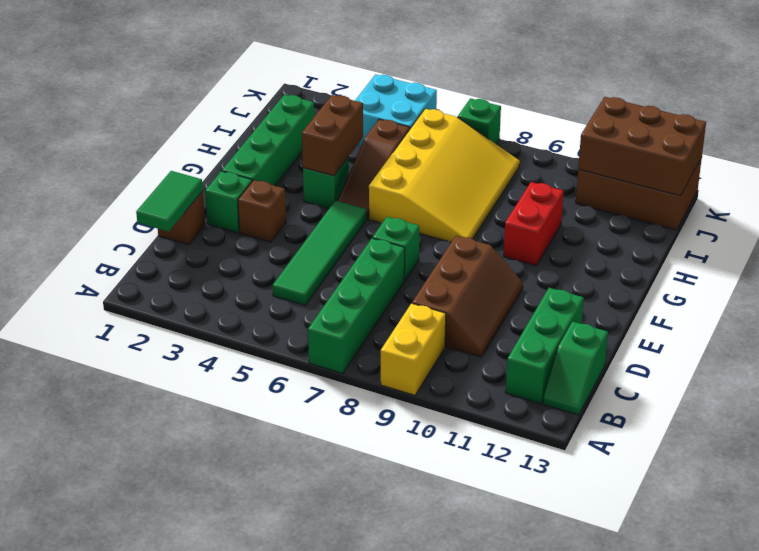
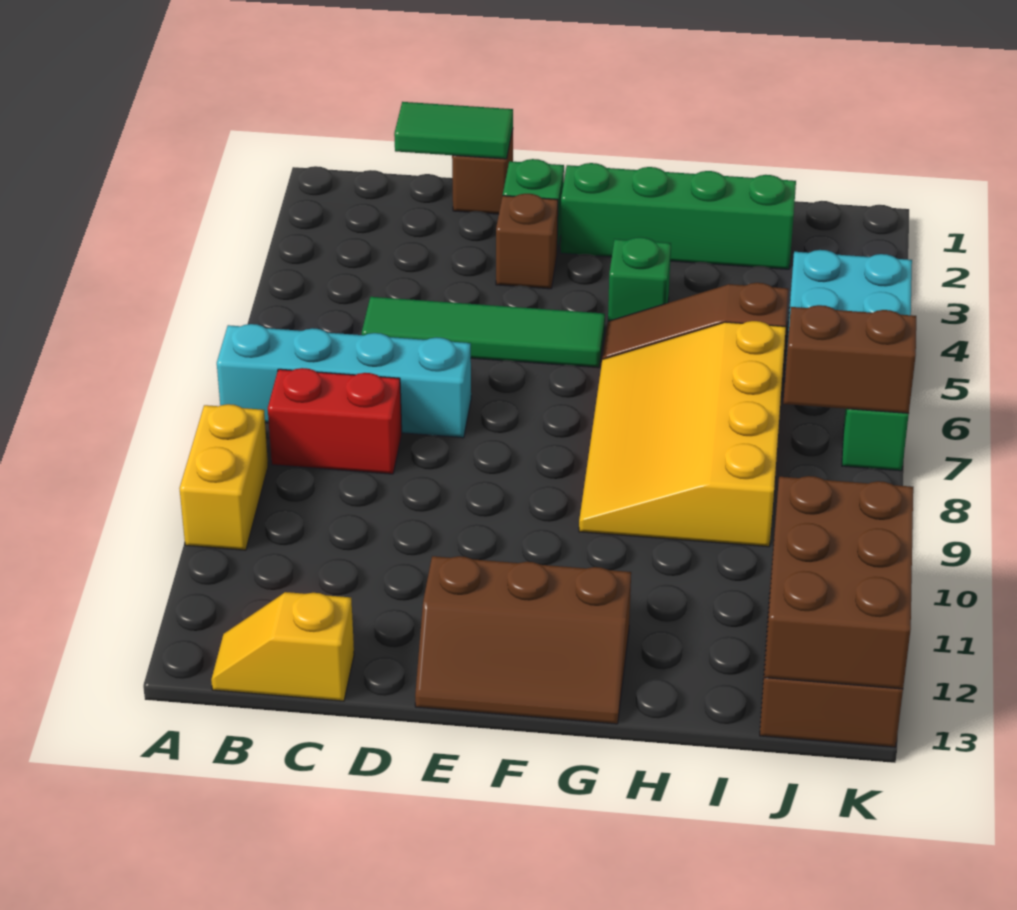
green 1x4 brick [308,238,405,373] -> cyan 1x4 brick [217,324,471,438]
yellow 1x2 brick [381,303,446,395] -> yellow 1x2 brick turned to [180,404,268,550]
green 1x3 brick [506,288,584,404] -> none
green 1x2 slope [543,322,608,415] -> yellow 1x2 slope [211,592,354,701]
brown 2x3 slope [412,236,523,357] -> brown 2x3 slope moved to [415,556,631,724]
green 1x1 brick [372,217,419,280] -> none
brown 1x2 brick [302,95,363,176] -> brown 1x2 brick moved to [783,305,916,413]
yellow 3x4 slope [369,109,520,242] -> yellow 3x4 slope turned to [579,321,786,547]
red 1x2 brick [504,182,564,266] -> red 1x2 brick moved to [268,368,402,474]

